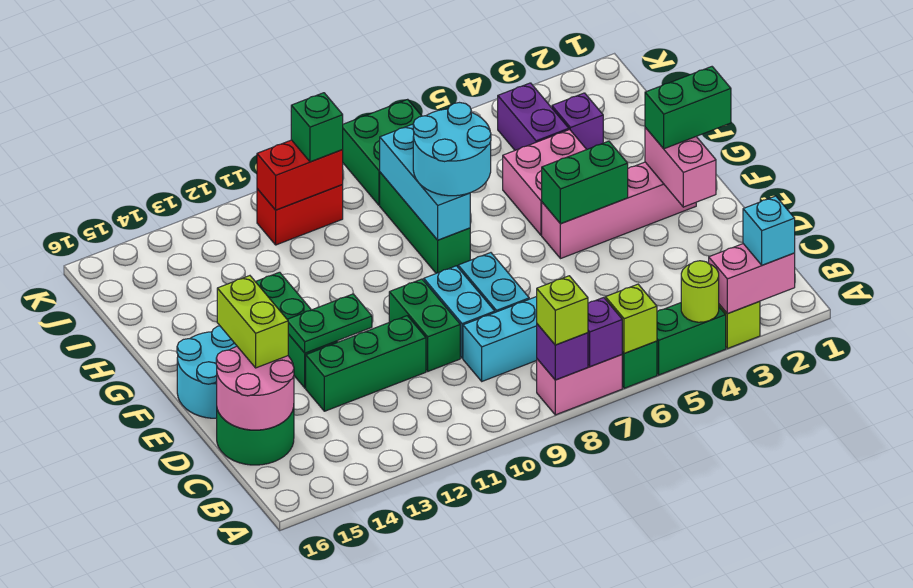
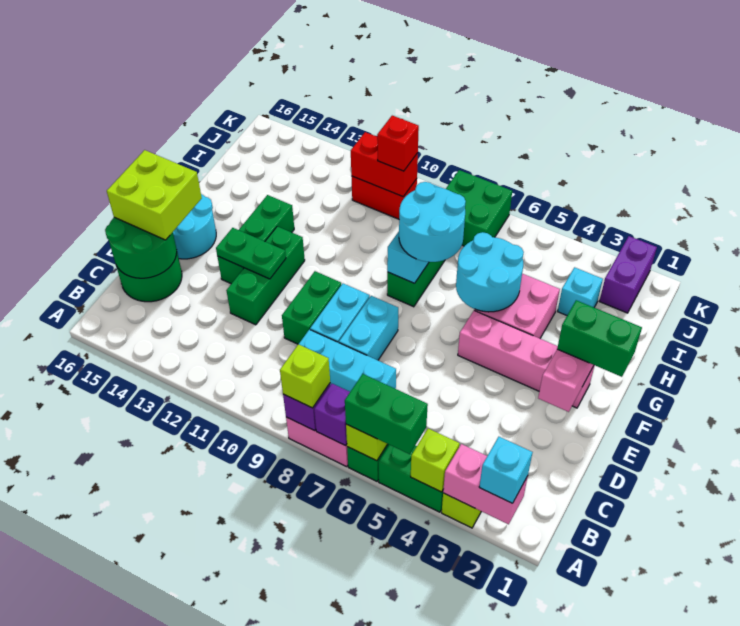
lime 1x1 round brick [681,261,719,322] -> lime 1x1 brick [411,429,460,492]
pink 2x2 round brick [216,346,294,430] -> green 2x2 round brick [105,217,177,278]
green 1x3 brick [306,316,426,411] -> green 1x3 brick turned to [226,226,305,325]
lime 1x2 brick [217,276,288,368] -> lime 2x2 brick [107,150,202,240]
green 1x2 brick [542,141,628,224] -> green 1x2 brick moved to [345,374,428,454]
none -> cyan 2x2 round brick [456,232,524,312]
purple 1x1 brick [552,93,603,149] -> cyan 1x1 brick [558,267,603,315]
purple 1x2 brick [498,83,569,150] -> purple 1x2 brick moved to [599,236,657,313]
green 1x1 brick [291,93,343,162] -> red 1x1 brick [377,116,419,171]

